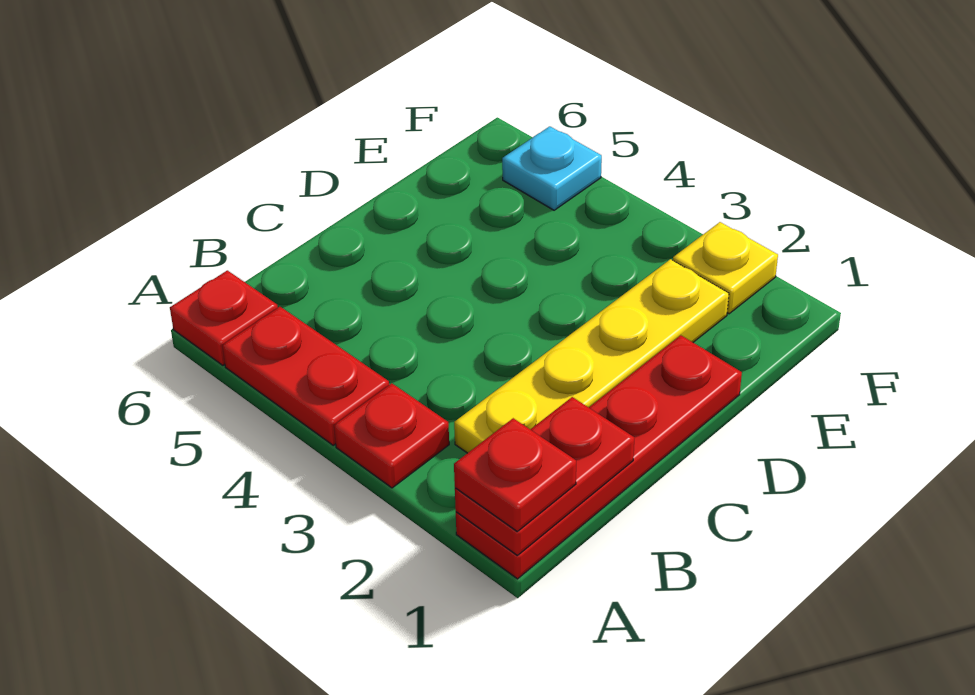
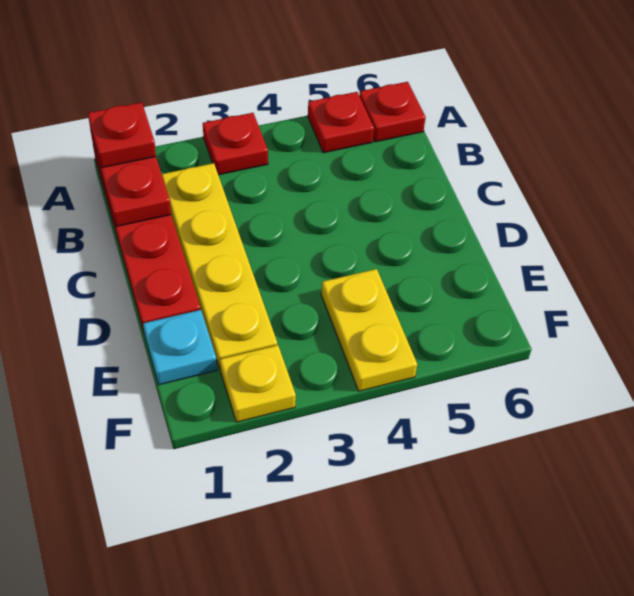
red 1x2 plate [222,307,389,445] -> red 1x1 plate [308,92,374,153]
none -> yellow 1x2 plate [321,269,417,391]
cyan 1x1 plate [502,126,602,210] -> cyan 1x1 plate moved to [143,310,217,385]

